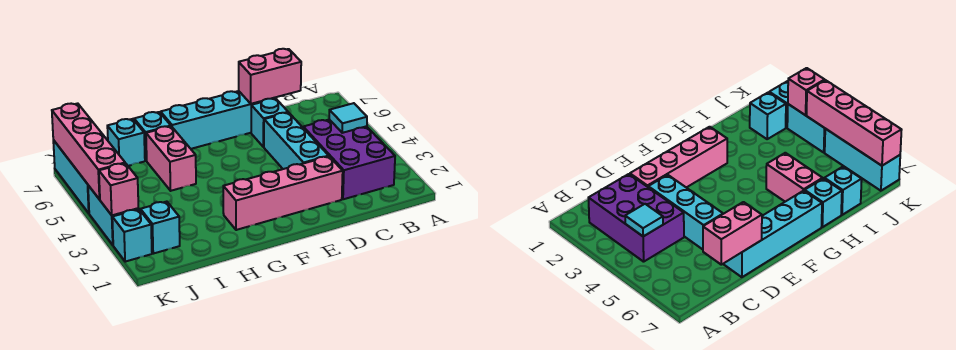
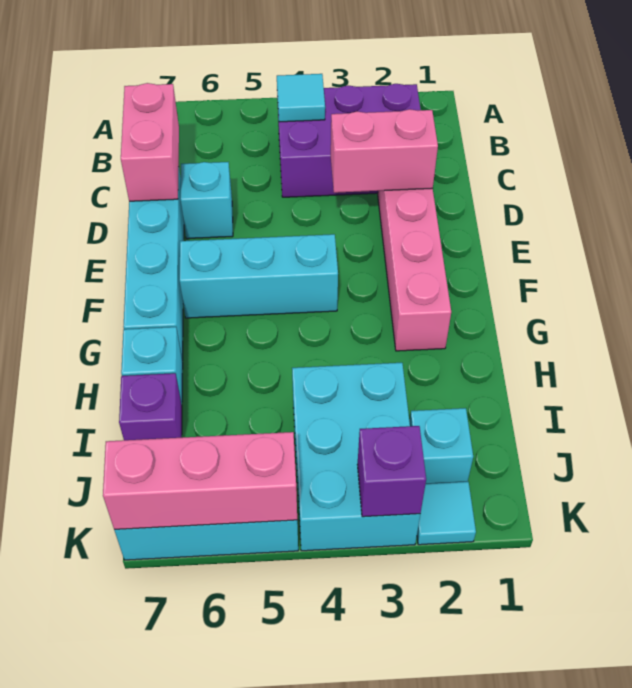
cyan 1x3 brick [264,113,329,169] -> cyan 1x3 brick moved to [180,234,338,318]
pink 1x2 brick [146,126,196,191] -> pink 1x2 brick moved to [331,109,438,193]
cyan 1x1 brick [107,119,145,166] -> purple 1x1 brick [119,373,182,440]
cyan 1x1 brick [112,209,152,262] -> cyan 1x1 tile [417,482,476,545]
cyan 1x2 brick [88,185,139,245] -> cyan 2x3 brick [292,363,420,551]
pink 1x1 brick [99,163,138,215] -> purple 1x1 brick [357,426,426,517]
pink 1x4 brick [52,103,125,200] -> pink 1x3 brick [103,432,297,530]

